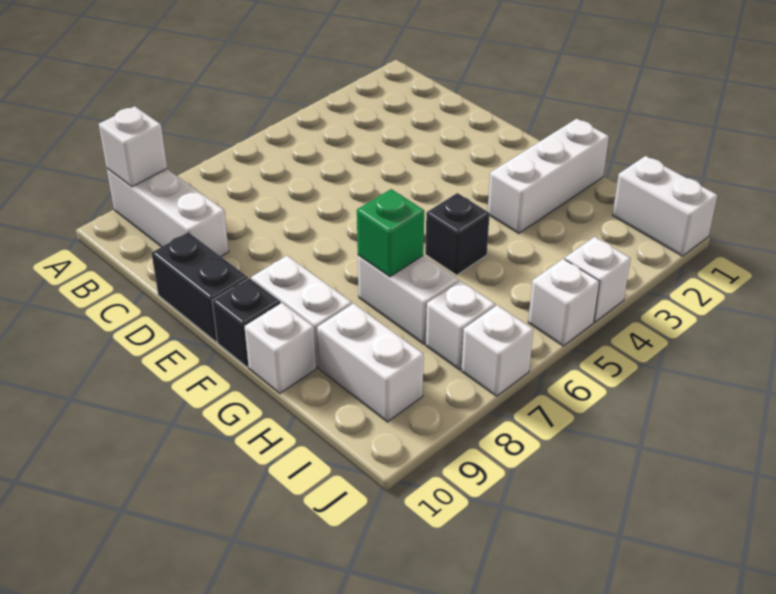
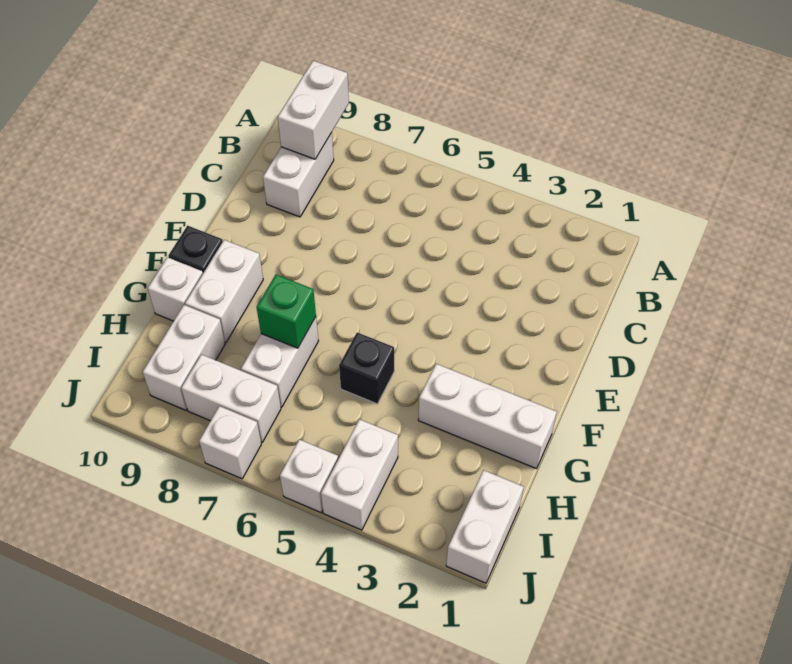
white 1x3 brick [107,169,229,256] -> white 1x2 brick [263,132,334,217]
white 1x1 brick [99,106,167,187] -> white 1x2 brick [278,61,349,159]
black 1x2 brick [151,232,248,342] -> none
white 1x1 brick [426,281,495,370] -> white 1x2 brick [181,354,281,442]
white 1x1 brick [565,237,631,322] -> white 1x2 brick [321,419,398,530]

